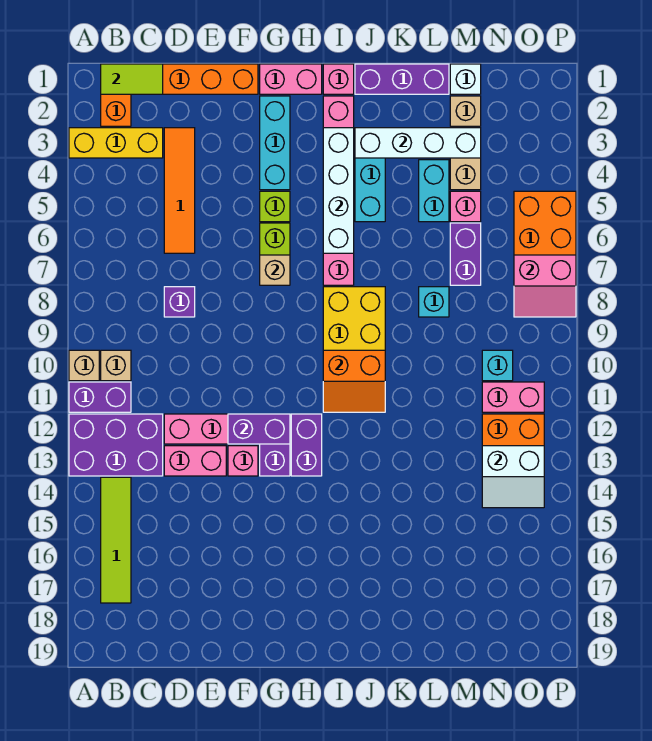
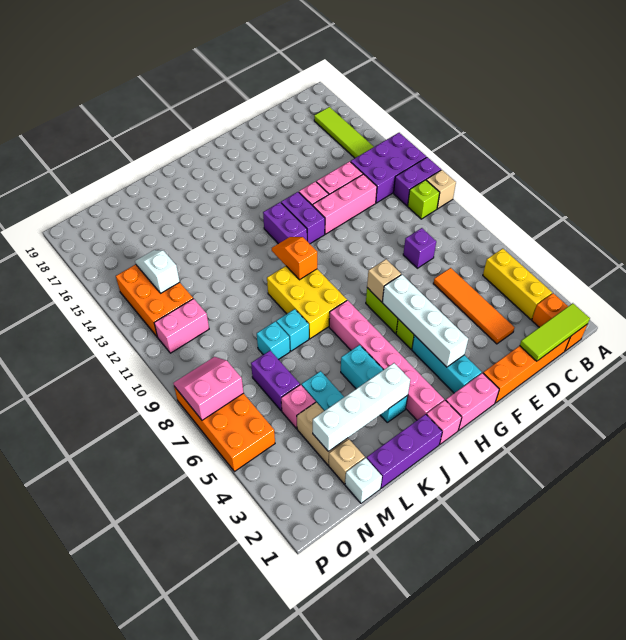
yellow 1x3 brick [69,128,163,158] -> yellow 1x3 brick turned to [483,249,552,319]
lime 1x2 tile [101,64,163,94] -> lime 1x3 tile [520,303,590,361]
tan 1x1 brick [101,350,131,381] -> lime 1x1 brick [408,180,440,219]
purple 1x2 brick [228,414,290,444] -> none
white 1x4 brick [323,128,354,253] -> white 1x4 brick moved to [382,275,468,367]
orange 2x2 slope [323,350,385,412] -> orange 1x2 slope [272,237,317,280]
cyan 1x1 brick [482,350,513,381] -> cyan 1x1 brick moved to [276,309,309,351]
white 2x2 slope [482,446,544,508] -> white 1x2 slope [135,250,180,293]

